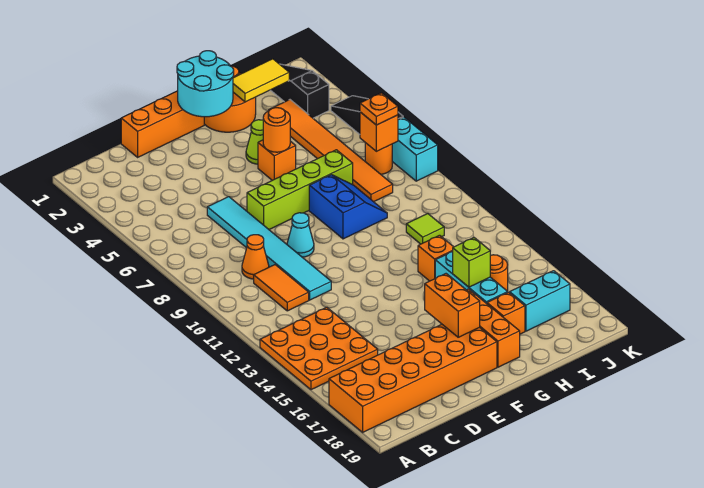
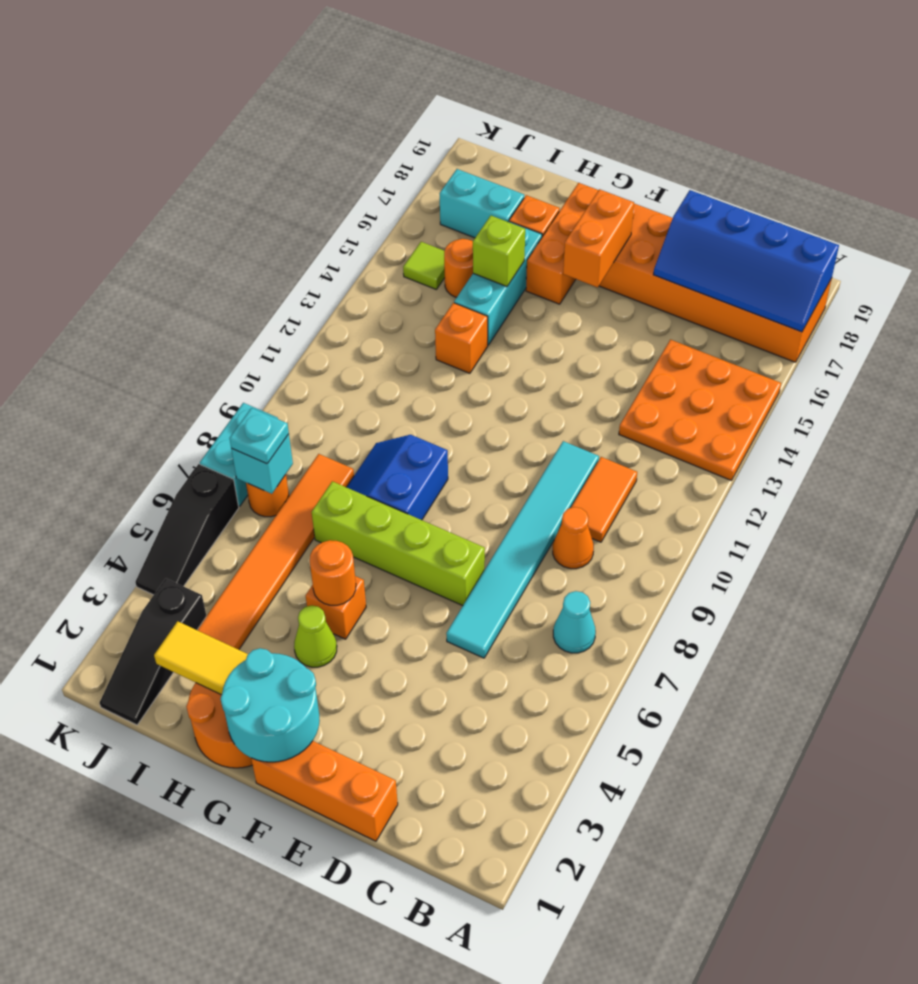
none -> blue 2x4 slope [653,190,839,332]
cyan 1x1 cone [287,213,314,257] -> cyan 1x1 cone moved to [553,591,596,653]
lime 1x1 tile [406,214,444,244] -> lime 1x1 tile moved to [403,242,445,289]
orange 1x1 brick [360,112,398,151] -> cyan 1x1 brick [231,434,293,494]
orange 1x1 plate [360,93,398,125] -> cyan 1x1 plate [229,408,289,464]

